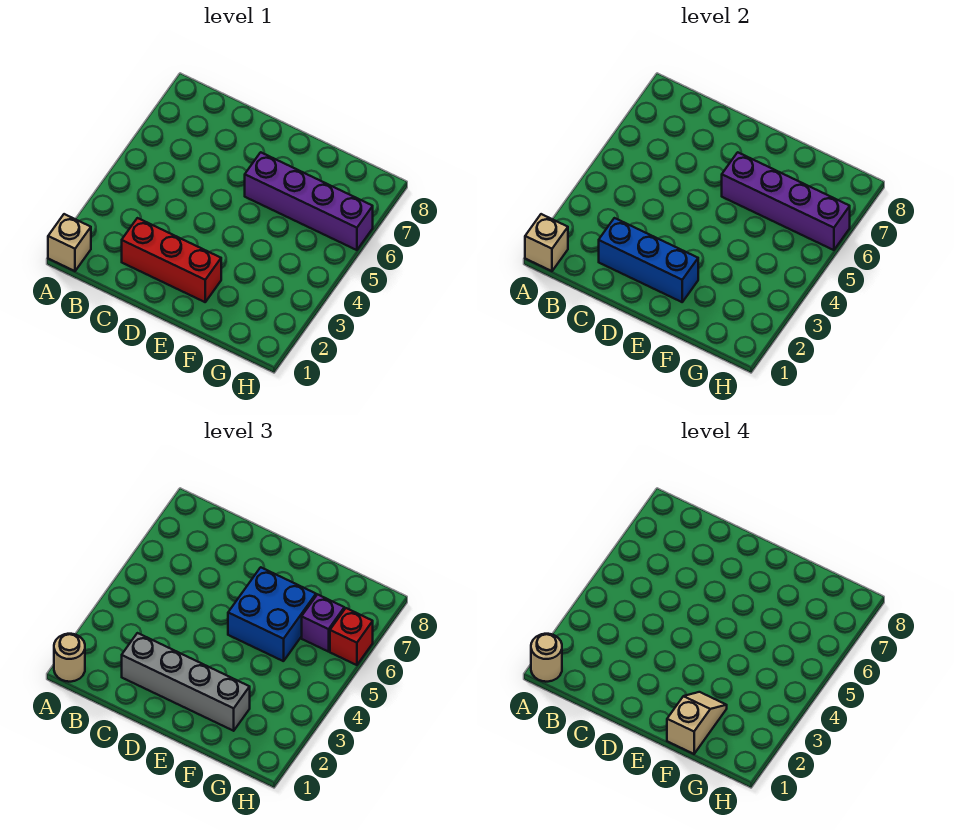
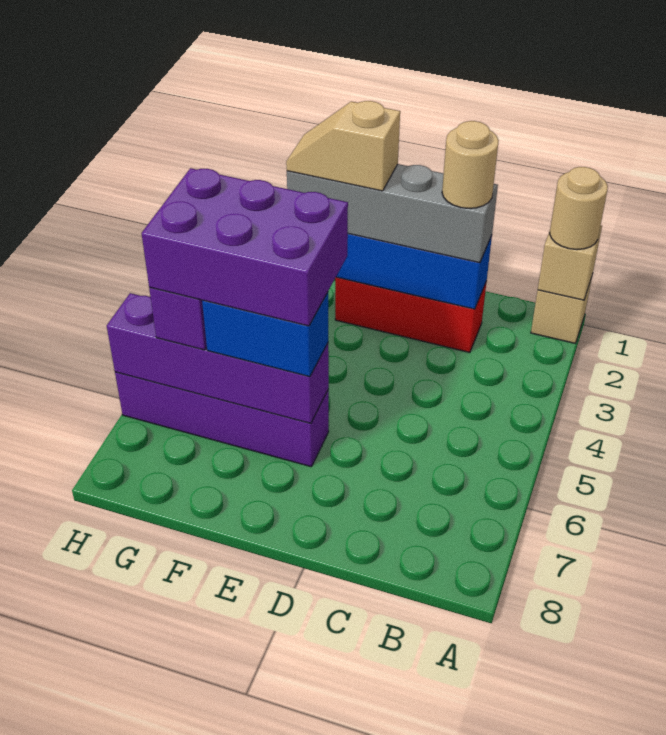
tan 1x1 round brick [531,634,562,682] -> tan 1x1 round brick moved to [442,121,499,208]
blue 2x2 brick [228,567,316,661] -> blue 1x2 brick [202,293,328,377]
none -> purple 2x3 brick [142,168,348,326]
tan 1x2 slope [667,692,727,754] -> tan 1x2 slope turned to [286,101,400,191]
red 1x1 brick [330,608,373,665] -> none

